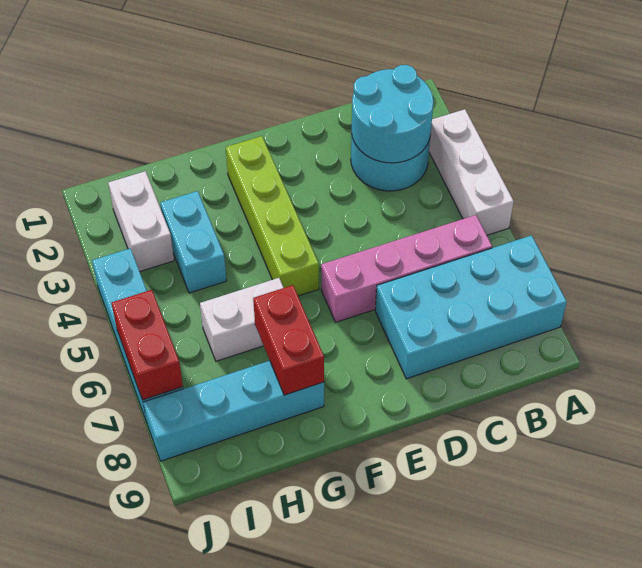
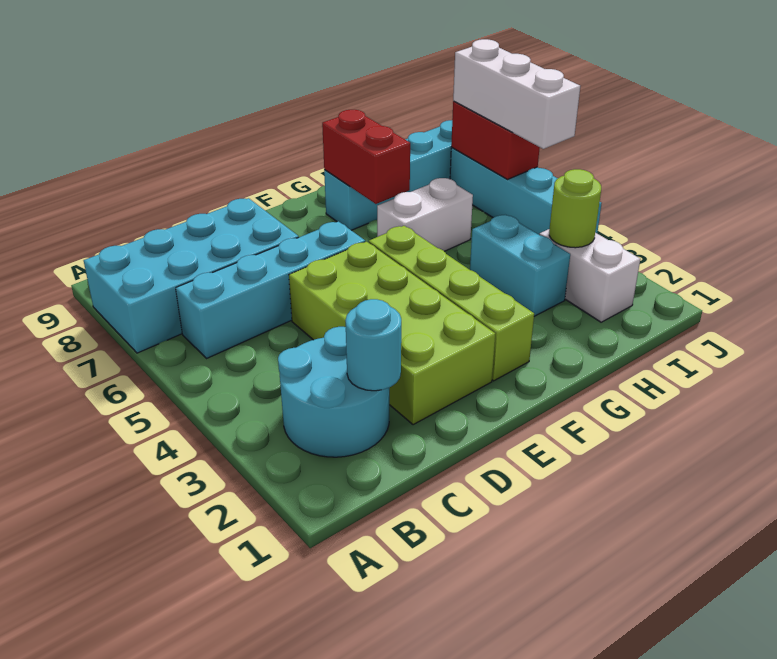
white 1x3 brick [429,109,514,235] -> white 1x3 brick moved to [453,39,580,149]
cyan 2x2 round brick [352,65,433,163] -> cyan 1x1 round brick [345,299,401,391]
pink 1x4 brick [321,215,492,322] -> cyan 1x4 brick [176,221,365,358]
none -> lime 2x4 brick [289,242,495,425]
none -> lime 1x1 round brick [549,169,601,248]

